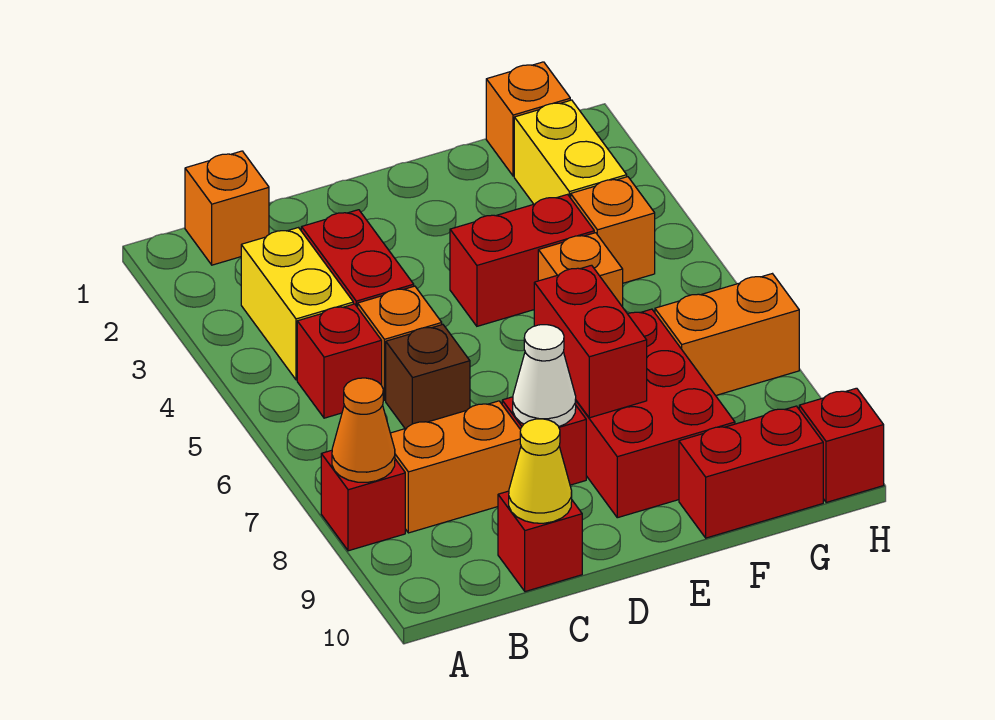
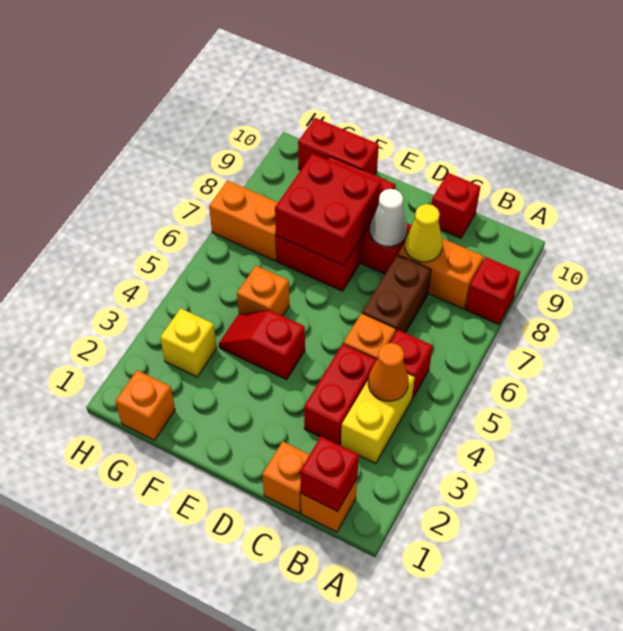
orange 1x1 cone [332,378,395,482] -> orange 1x1 cone moved to [368,343,408,401]
brown 1x1 brick [386,324,470,429] -> brown 1x2 brick [362,255,431,333]
yellow 1x1 cone [509,419,572,523] -> yellow 1x1 cone moved to [405,204,443,262]
red 1x2 brick [450,194,594,326] -> red 1x2 slope [219,310,305,380]
red 1x2 brick [534,265,647,418] -> red 2x2 brick [275,154,380,265]
yellow 1x2 brick [514,100,627,204] -> yellow 1x1 brick [160,308,217,377]
orange 1x1 brick [571,177,655,283] -> orange 1x1 brick moved to [262,442,310,513]
red 1x1 brick [799,388,884,503] -> red 1x1 brick moved to [300,436,359,512]

